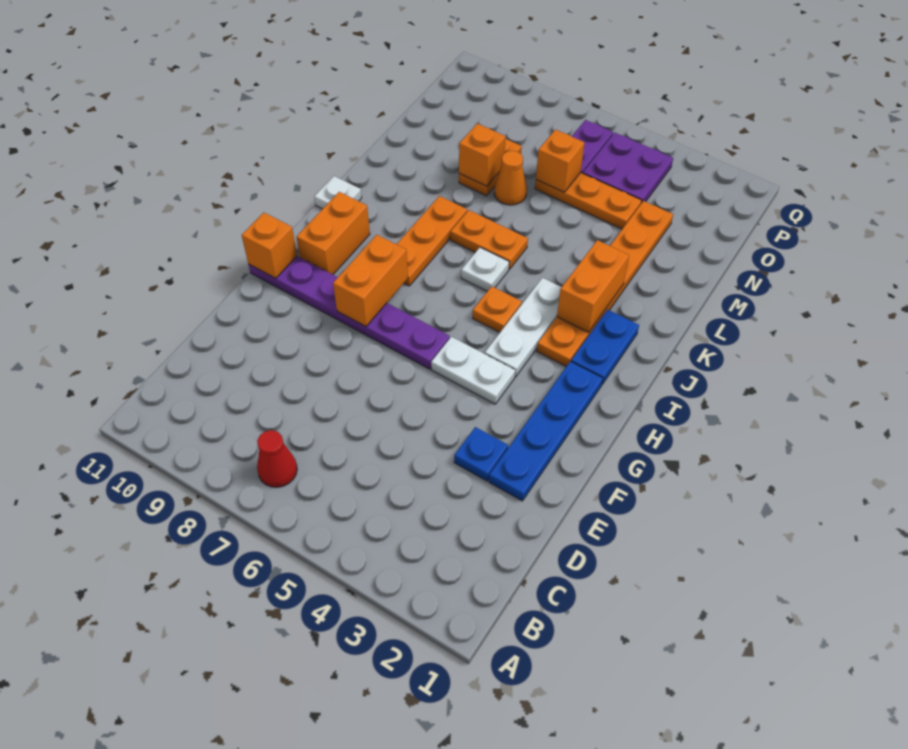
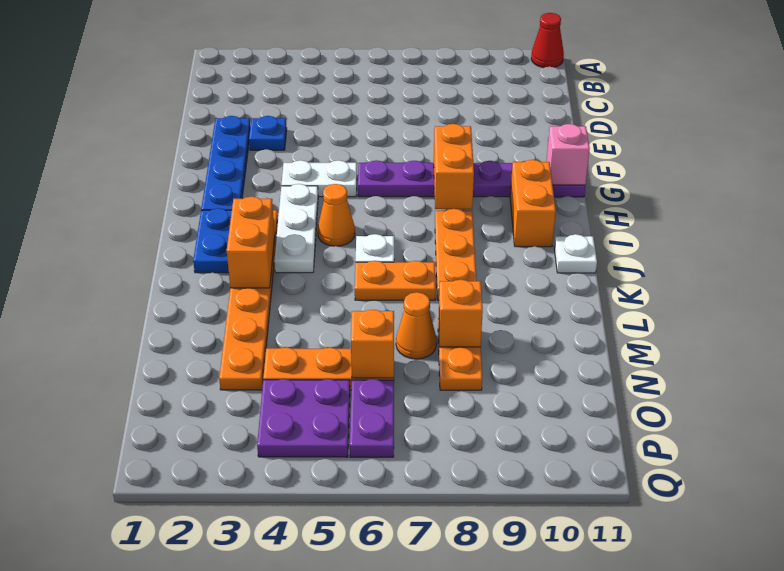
red 1x1 cone [257,430,297,487] -> red 1x1 cone moved to [531,13,564,68]
orange 1x1 brick [242,213,297,278] -> pink 1x1 brick [546,124,590,185]
orange 1x1 plate [473,286,522,332] -> orange 1x1 cone [318,184,355,246]

